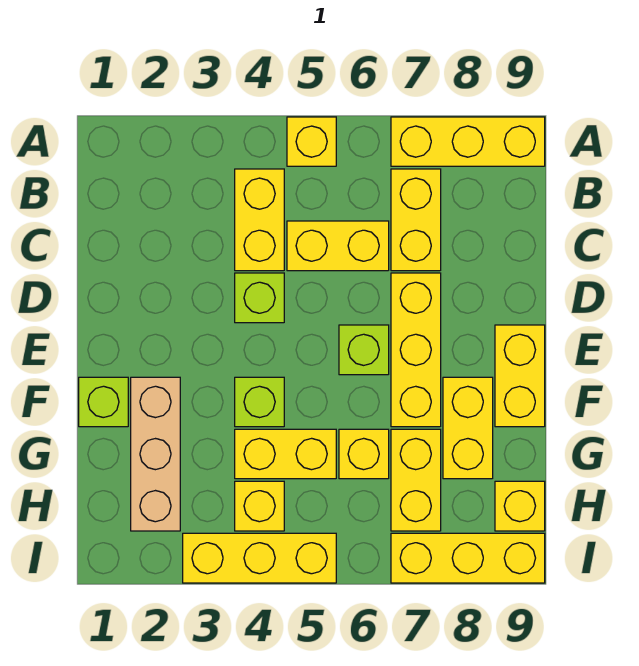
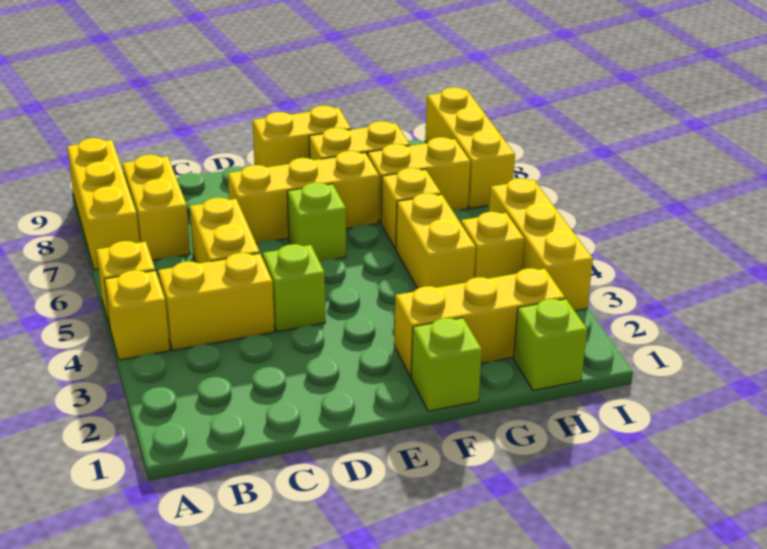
yellow 1x2 brick [391,169,441,271] -> yellow 1x2 brick turned to [123,155,190,260]
tan 1x3 brick [131,377,180,531] -> yellow 1x3 brick [394,268,565,377]
lime 1x1 brick [235,377,284,427] -> lime 1x1 brick moved to [514,299,587,391]
yellow 1x1 brick [495,481,545,531] -> yellow 1x1 brick moved to [105,270,170,360]

